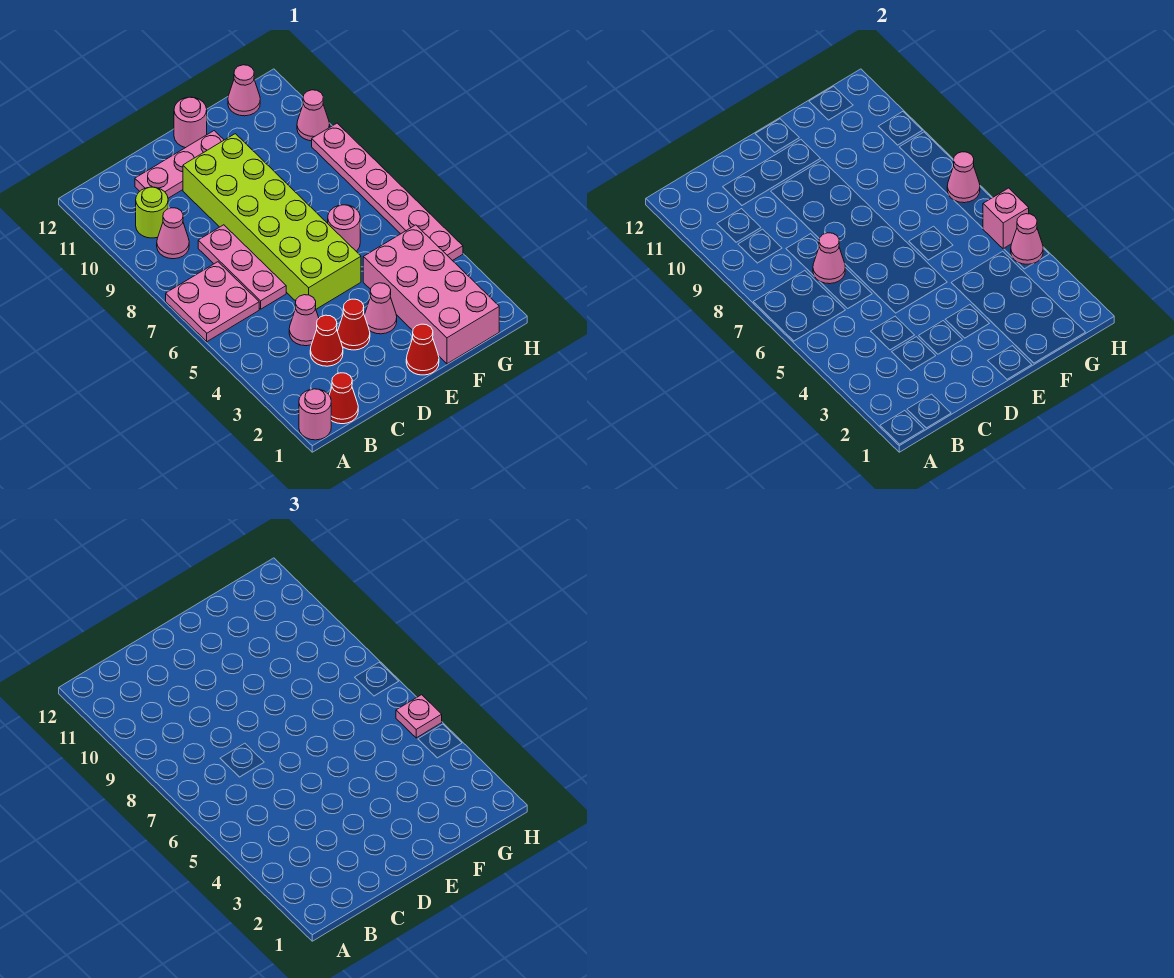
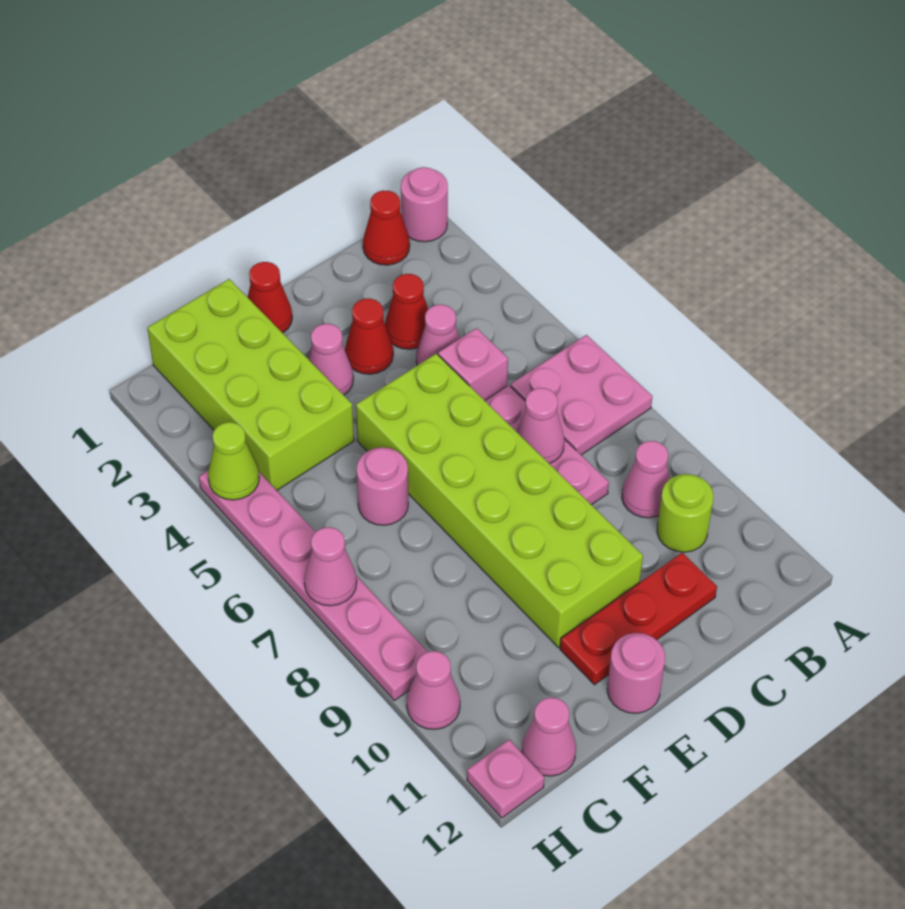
pink 1x3 plate [135,131,224,198] -> red 1x3 plate [560,553,717,685]
pink 2x4 brick [363,225,499,364] -> lime 2x4 brick [147,279,354,490]
pink 1x1 cone [1011,214,1043,264] -> lime 1x1 cone [208,422,259,500]
pink 1x1 brick [983,188,1029,249] -> pink 1x1 brick moved to [438,328,508,400]
pink 1x1 plate [396,695,442,738] -> pink 1x1 plate moved to [467,740,544,818]

